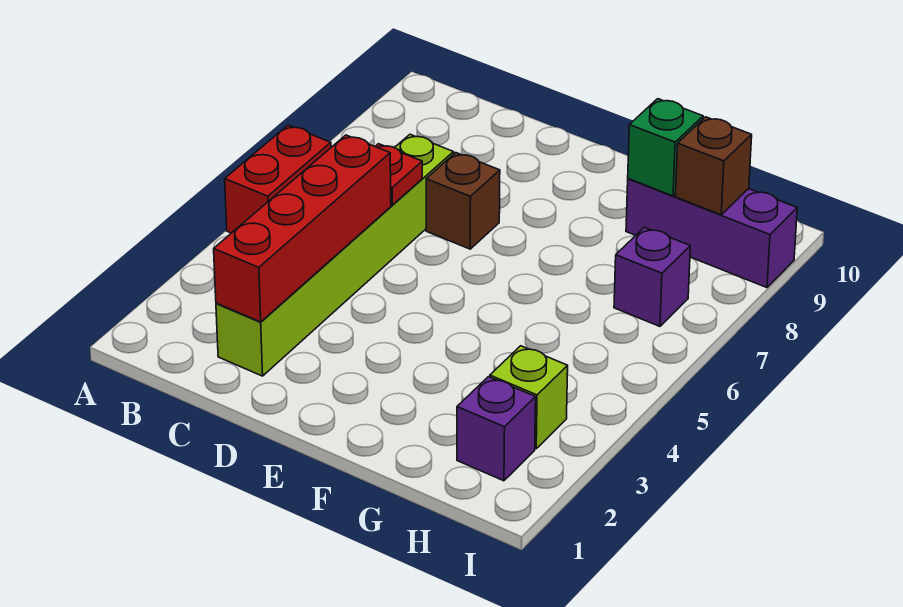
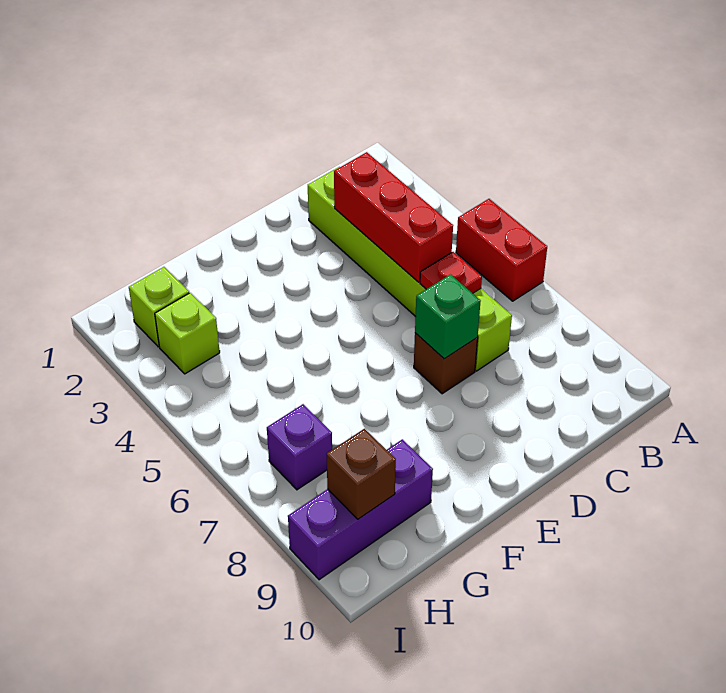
red 1x4 brick [214,135,391,322] -> red 1x3 brick [334,152,453,282]
green 1x1 brick [628,99,703,196] -> green 1x1 brick moved to [415,275,481,359]
purple 1x1 brick [457,377,536,481] -> lime 1x1 brick [129,267,189,347]

